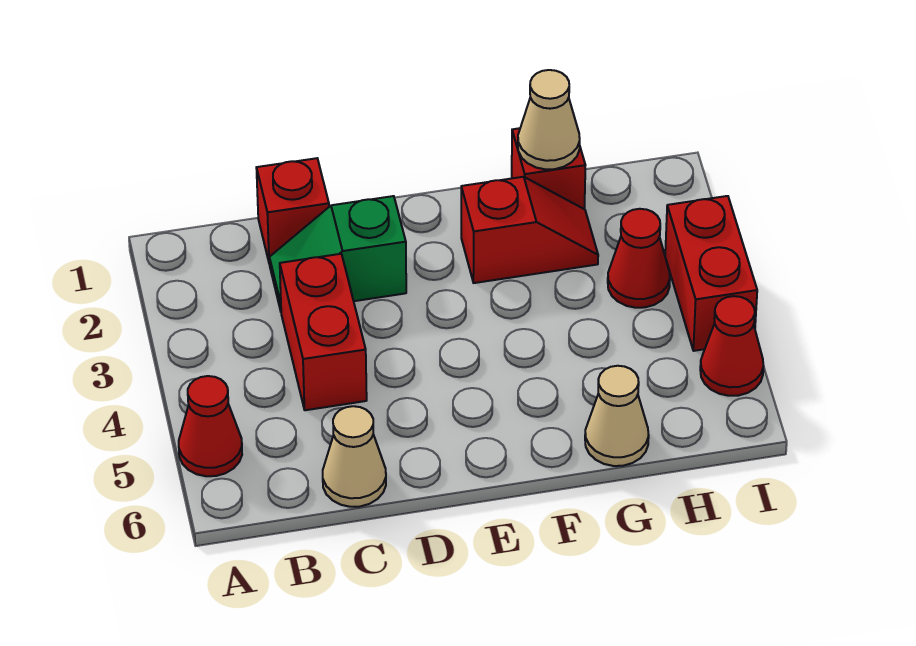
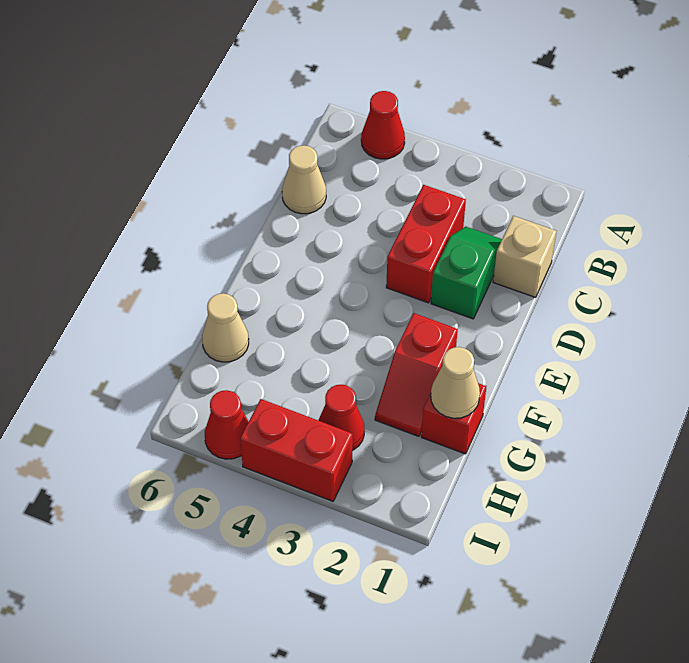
red 1x1 brick [256,158,329,264] -> tan 1x1 brick [493,216,556,297]
red 1x2 brick [280,254,367,410] -> red 1x2 brick turned to [386,185,466,303]

